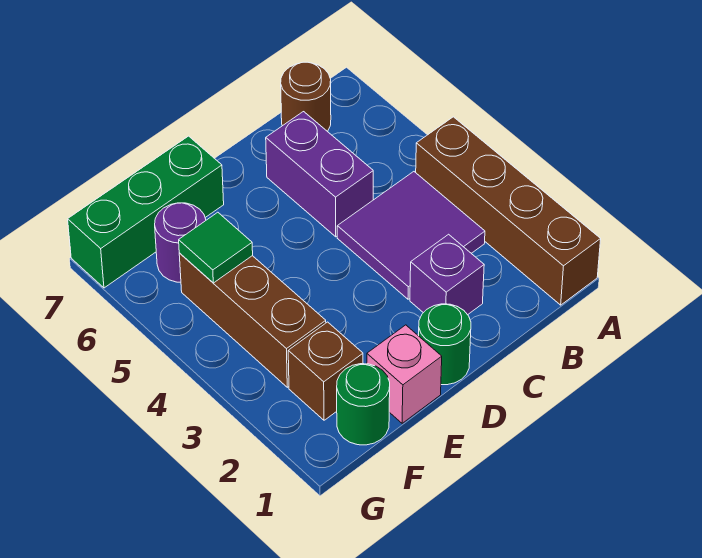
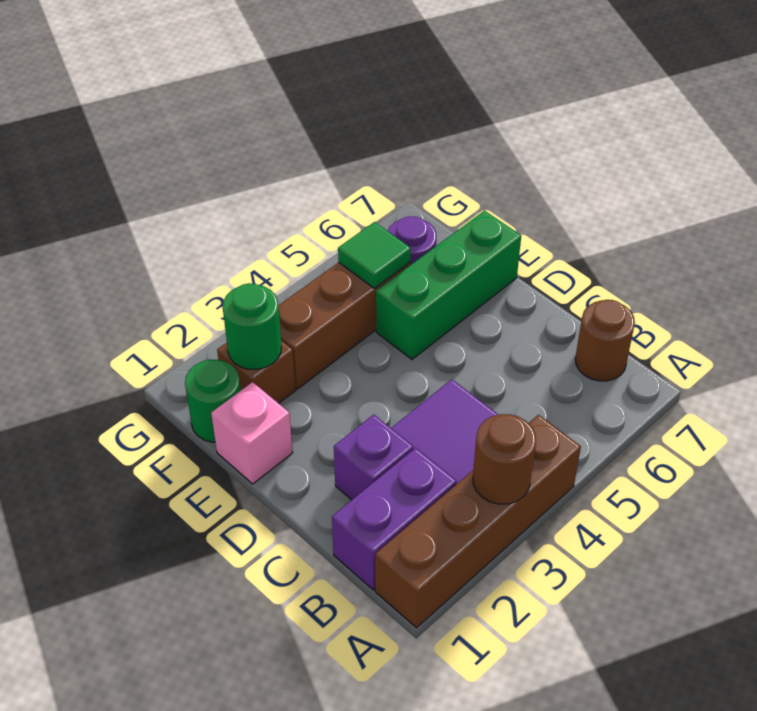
none -> brown 1x1 round brick [473,414,536,504]
purple 1x2 brick [266,112,373,237] -> purple 1x2 brick moved to [332,448,457,590]
green 1x1 round brick [419,304,471,385] -> green 1x1 round brick moved to [223,283,281,369]
green 1x3 brick [68,136,224,288] -> green 1x3 brick turned to [376,211,521,359]

